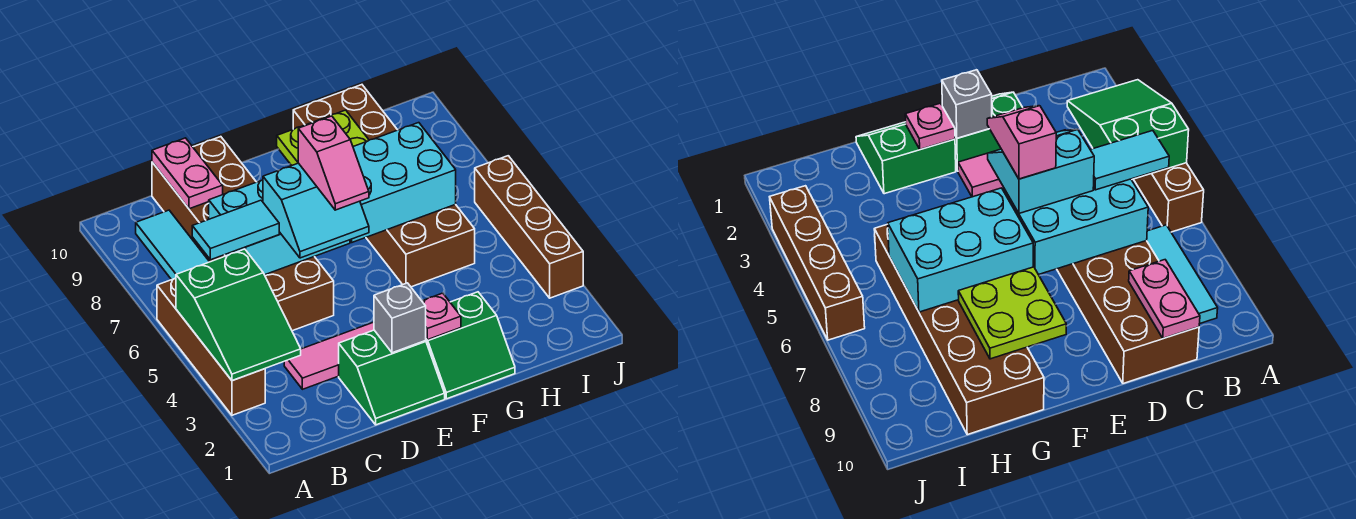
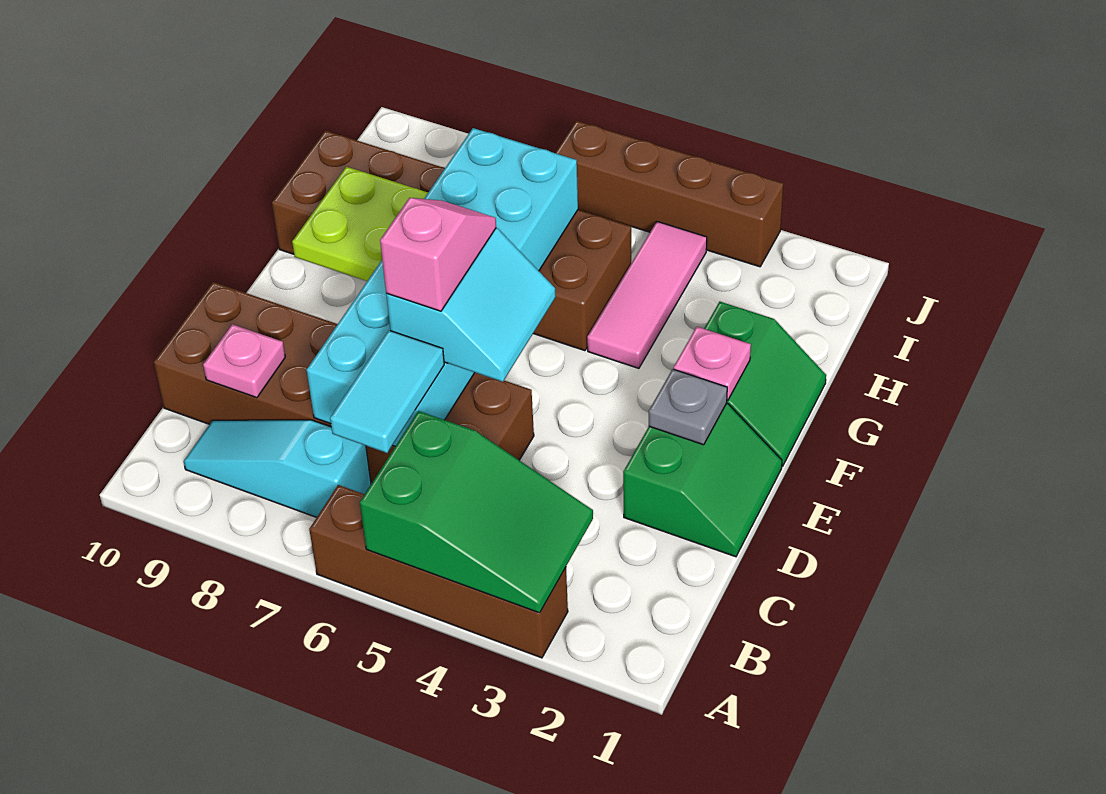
cyan 1x3 tile [136,210,209,280] -> cyan 1x3 slope [184,420,371,517]
pink 1x3 tile [284,322,374,389] -> pink 1x3 tile moved to [587,222,707,368]
pink 1x2 plate [152,138,223,209] -> pink 1x1 plate [203,324,285,398]
grey 1x1 brick [374,283,426,353] -> grey 1x1 plate [649,369,727,445]
pink 1x2 slope [298,116,369,210] -> pink 1x2 slope turned to [380,198,496,311]

